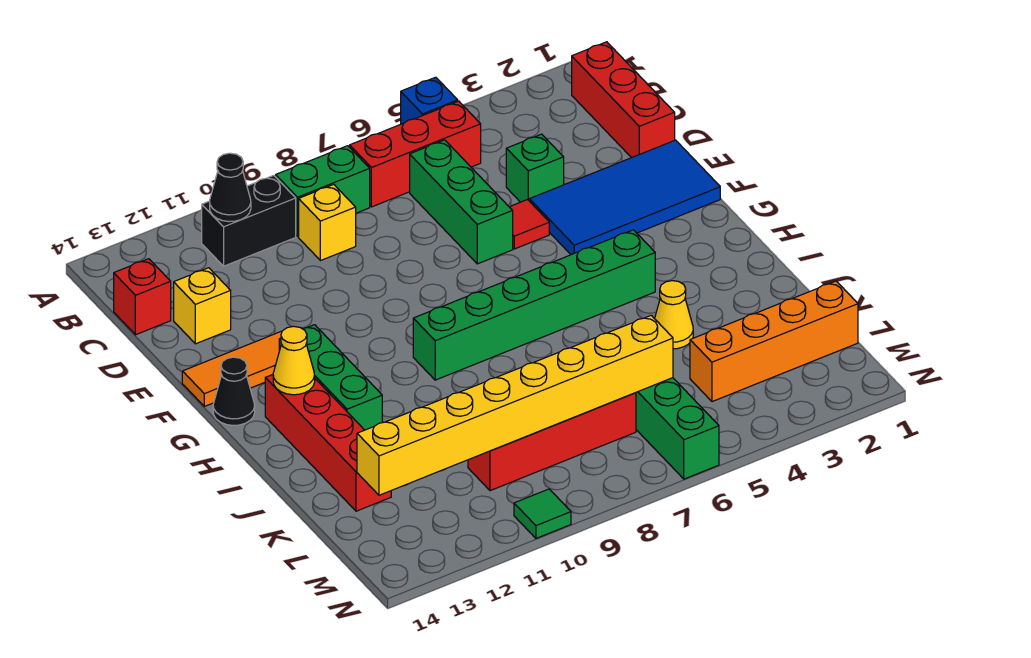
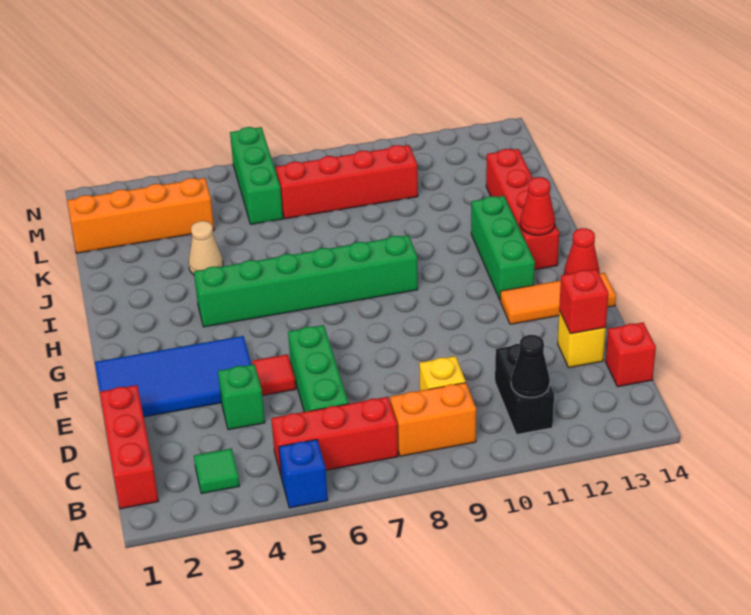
green 1x2 brick [276,146,370,237] -> orange 1x2 brick [390,383,476,456]
black 1x2 brick [202,175,296,266] -> black 1x2 brick turned to [495,344,554,435]
none -> red 1x1 brick [559,269,608,334]
black 1x1 cone [213,357,255,425] -> red 1x1 cone [564,228,599,275]
yellow 1x1 cone [273,326,315,395] -> red 1x1 cone [520,177,555,235]
yellow 1x1 cone [655,281,693,349] -> tan 1x1 cone [189,221,223,275]
yellow 1x8 brick [357,315,673,495] -> none
green 1x1 tile [514,489,571,538] -> green 1x1 tile moved to [194,448,239,494]

